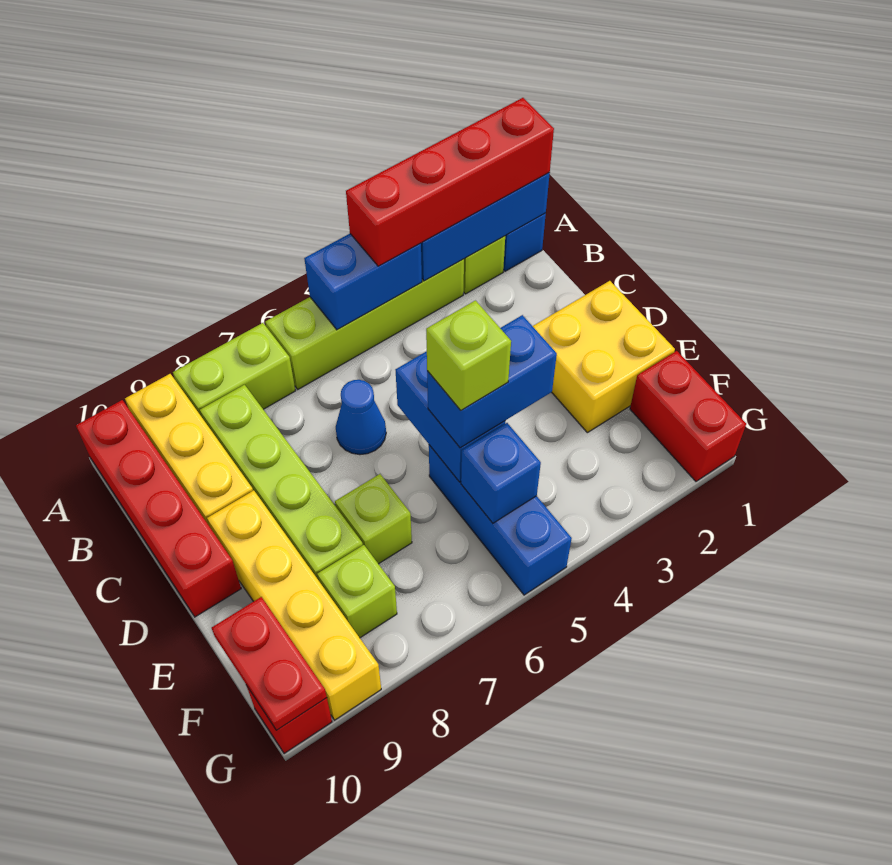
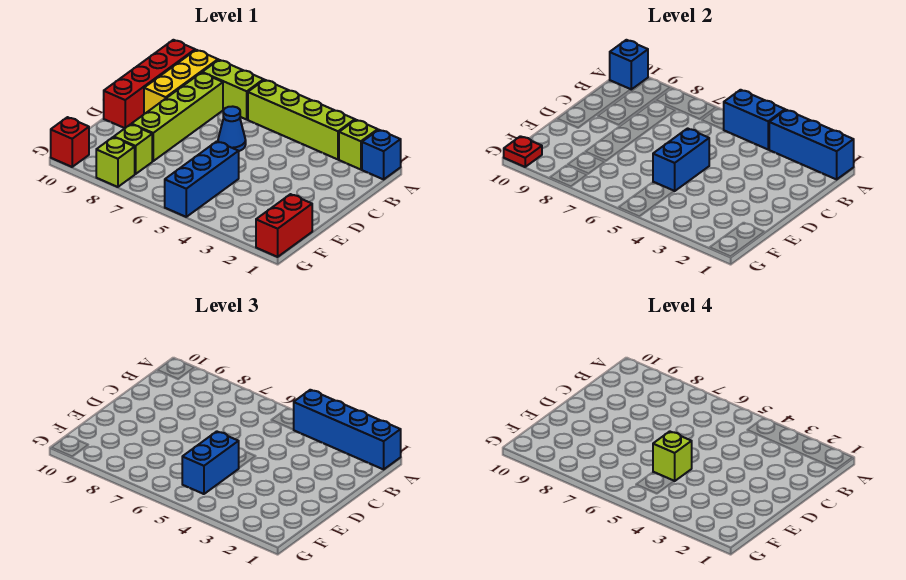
red 1x4 brick [346,98,554,266] -> blue 1x4 brick [294,390,401,469]
yellow 2x2 brick [533,281,675,433] -> none
yellow 1x4 brick [207,490,381,720] -> none
blue 1x2 brick [427,315,557,448] -> blue 1x2 brick turned to [182,431,239,494]
lime 1x1 brick [335,474,412,564] -> lime 1x1 brick moved to [96,137,135,187]
blue 1x1 brick [461,423,541,523] -> blue 1x1 brick moved to [610,40,648,89]
red 1x2 plate [212,597,327,730] -> red 1x1 plate [504,136,542,167]

